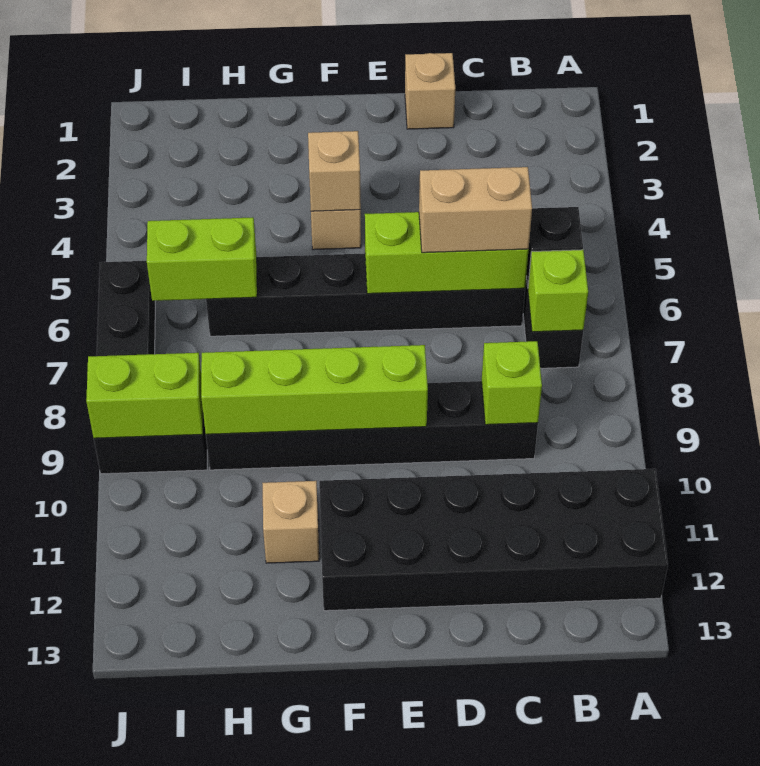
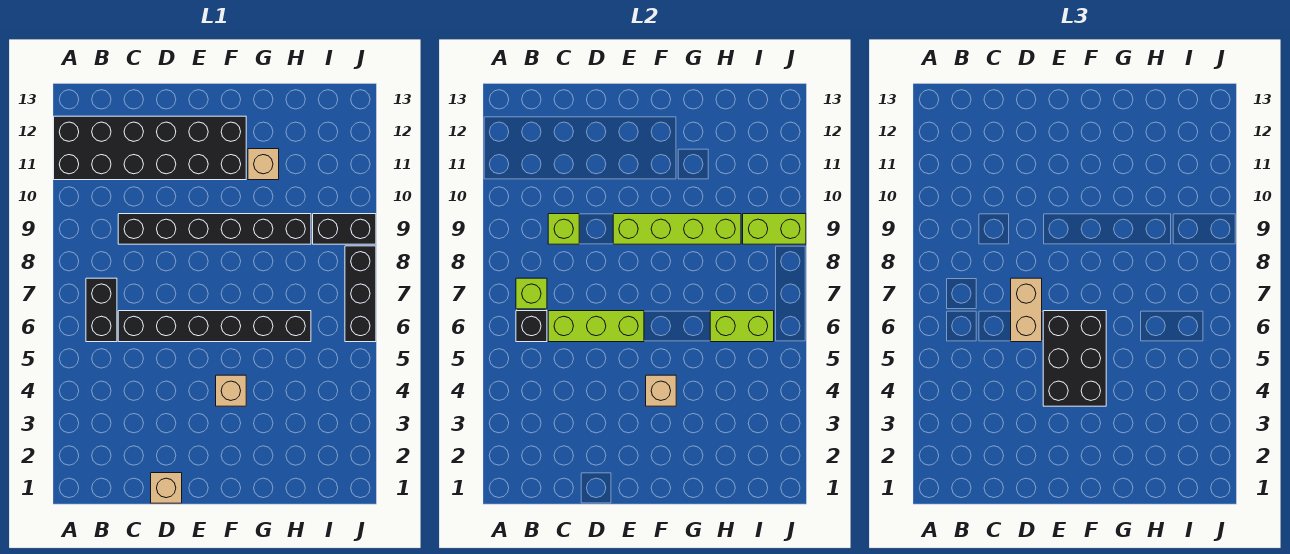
tan 1x2 brick [419,167,532,253] -> tan 1x2 brick turned to [1011,278,1042,342]
none -> black 2x3 brick [1043,311,1106,406]

